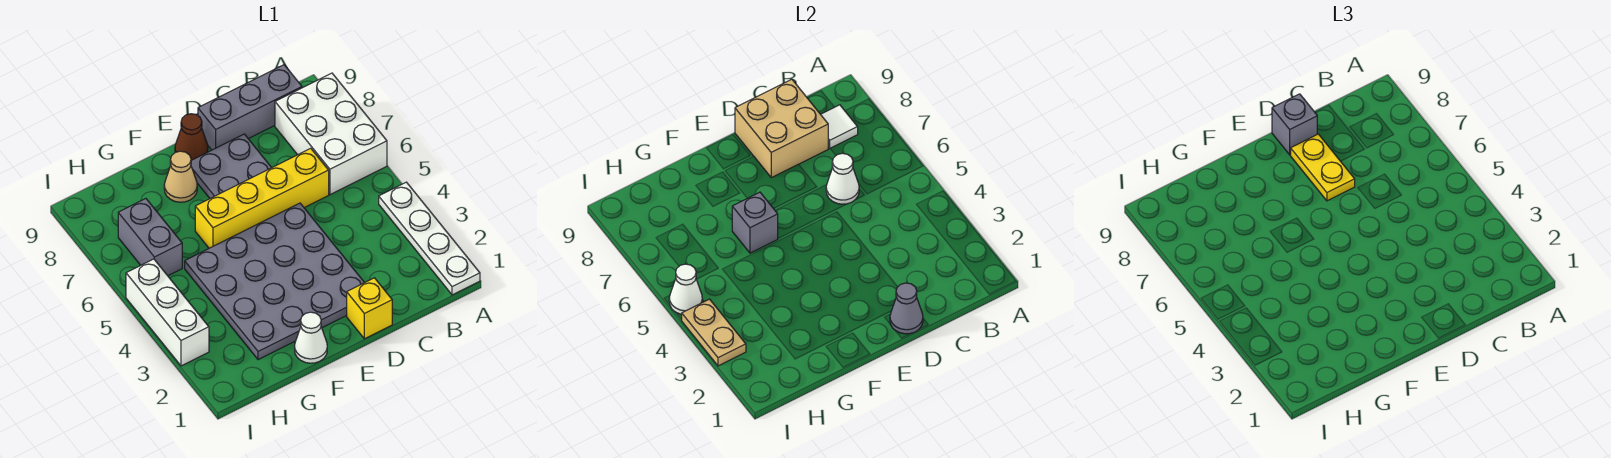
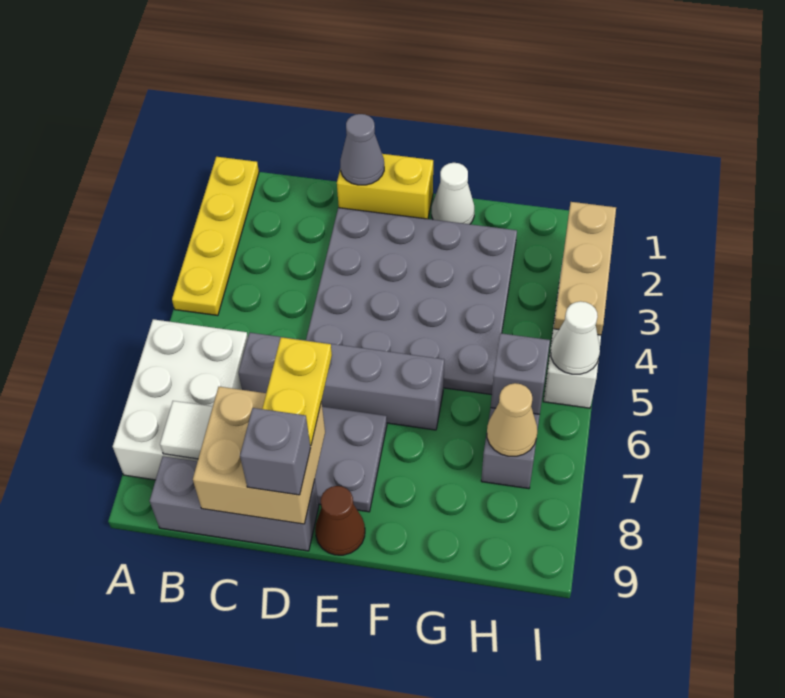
white 1x4 plate [379,182,480,295] -> yellow 1x4 plate [172,157,259,316]
yellow 1x4 brick [195,148,329,248] -> grey 1x4 brick [239,333,444,430]
white 1x1 cone [826,153,859,204] -> none
yellow 1x1 brick [347,278,392,339] -> yellow 1x2 brick [337,154,433,219]
grey 1x1 brick [732,192,778,253] -> grey 1x1 brick moved to [491,333,550,414]
tan 1x1 cone [164,151,197,202] -> tan 1x1 cone moved to [487,383,537,456]
tan 1x2 plate [682,299,746,366] -> tan 1x3 plate [554,202,616,335]

